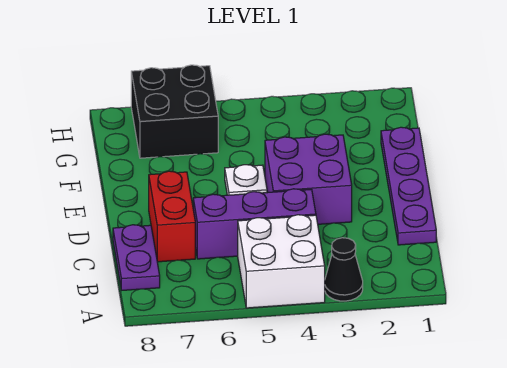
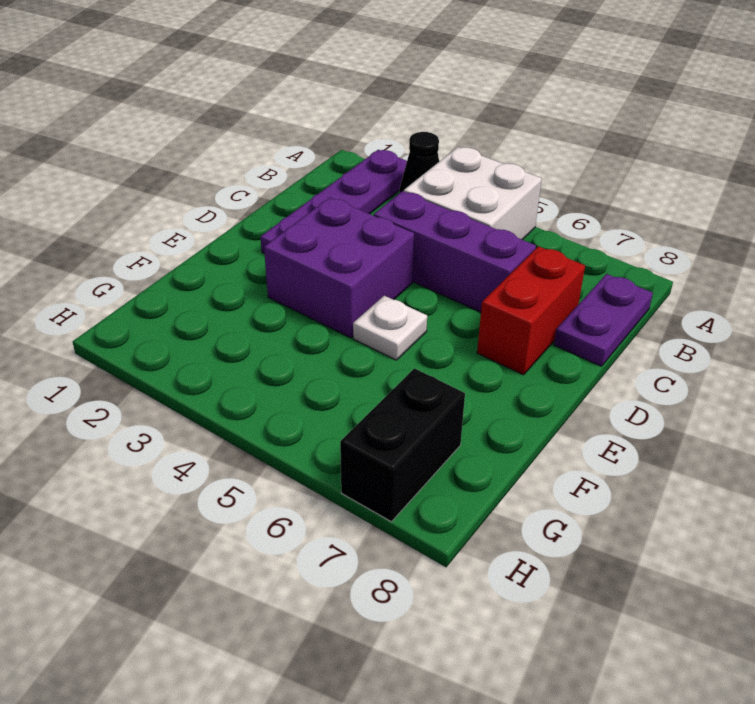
purple 1x4 plate [381,127,436,245] -> purple 1x4 plate moved to [260,150,407,253]
black 2x2 brick [131,65,218,158] -> black 1x2 brick [340,368,465,522]

